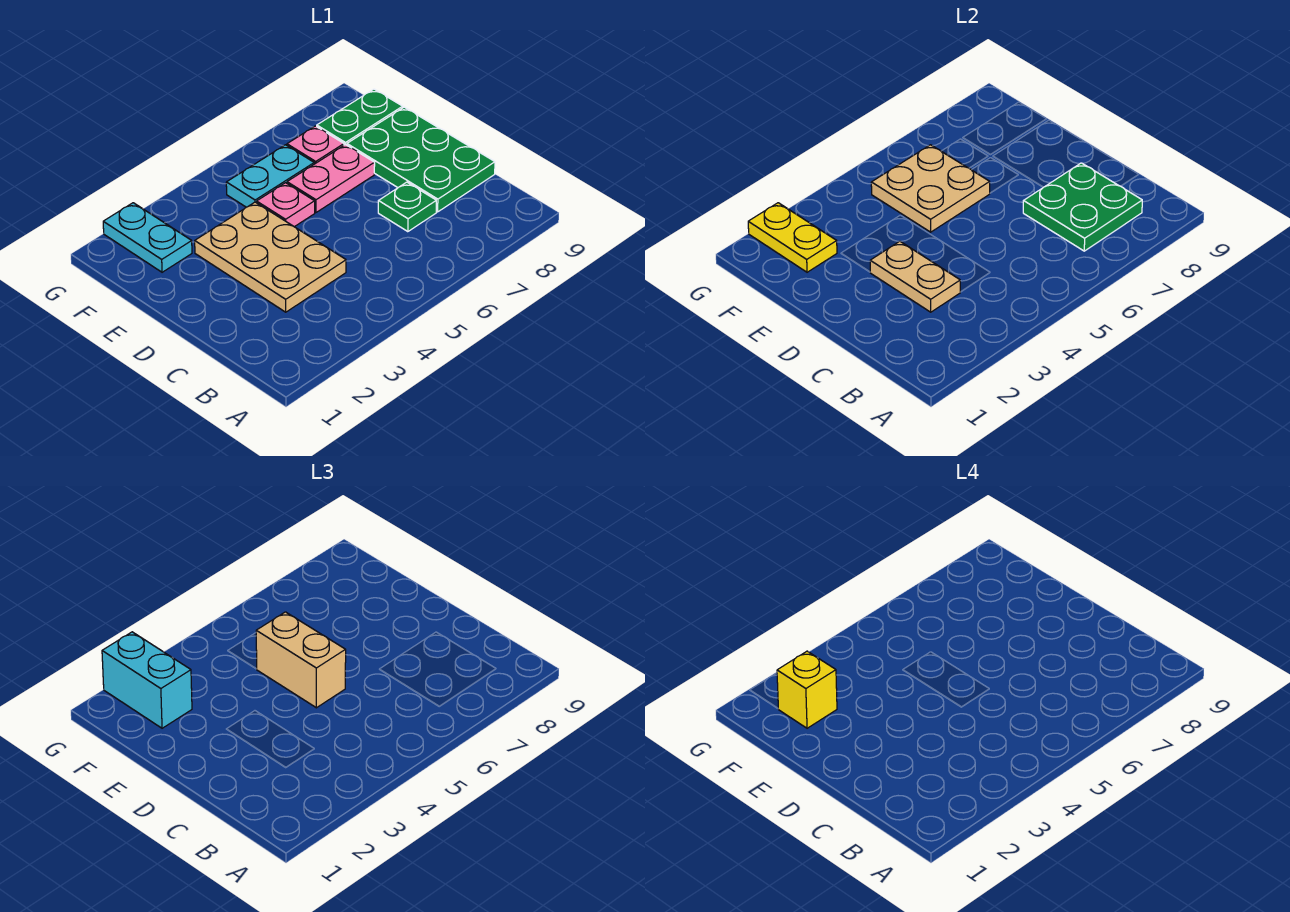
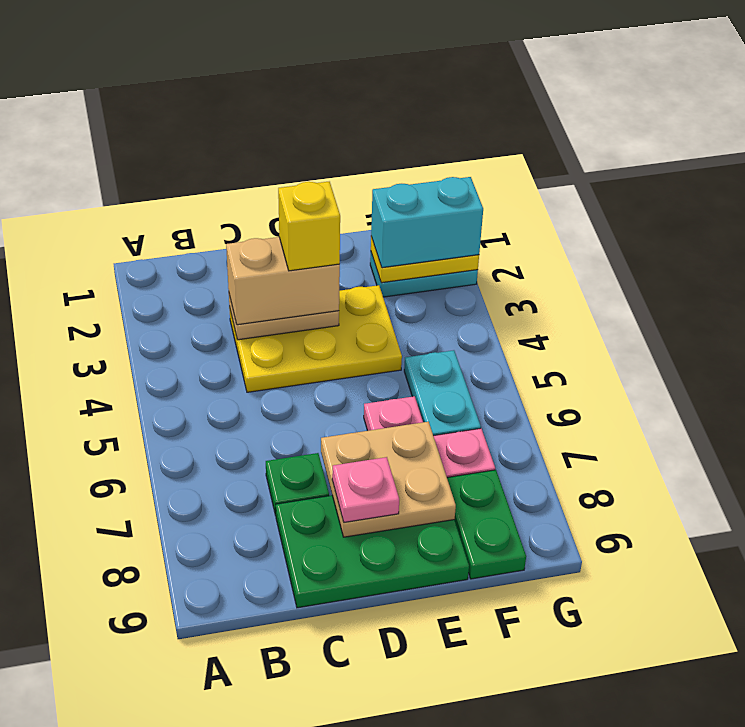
green 2x2 plate [1023,163,1142,251] -> none
tan 2x3 plate [195,202,346,312] -> yellow 2x3 plate [229,285,402,392]
tan 1x2 brick [256,612,346,708] -> tan 1x2 brick moved to [226,237,340,325]
pink 1x1 plate [257,183,315,227] -> pink 1x1 plate moved to [332,457,399,522]
tan 2x2 plate [871,145,990,232] -> tan 2x2 plate moved to [321,422,456,537]
yellow 1x1 brick [777,651,837,728] -> yellow 1x1 brick moved to [278,182,340,271]

